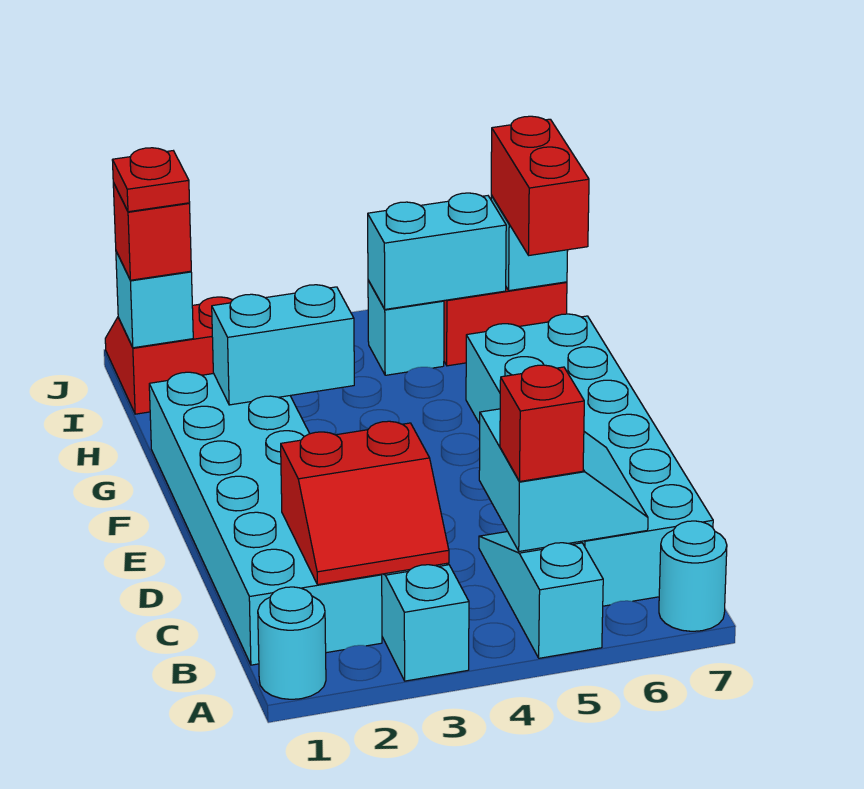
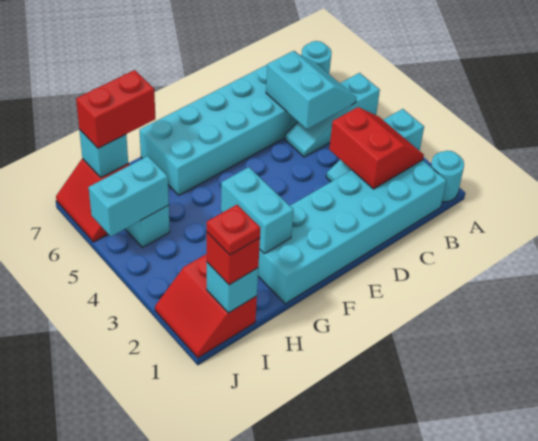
cyan 2x2 slope [479,409,648,551] -> cyan 2x2 slope turned to [266,51,356,129]
red 1x1 brick [500,365,584,481] -> none
cyan 1x2 brick [368,193,506,309] -> cyan 1x2 brick turned to [89,156,169,236]

